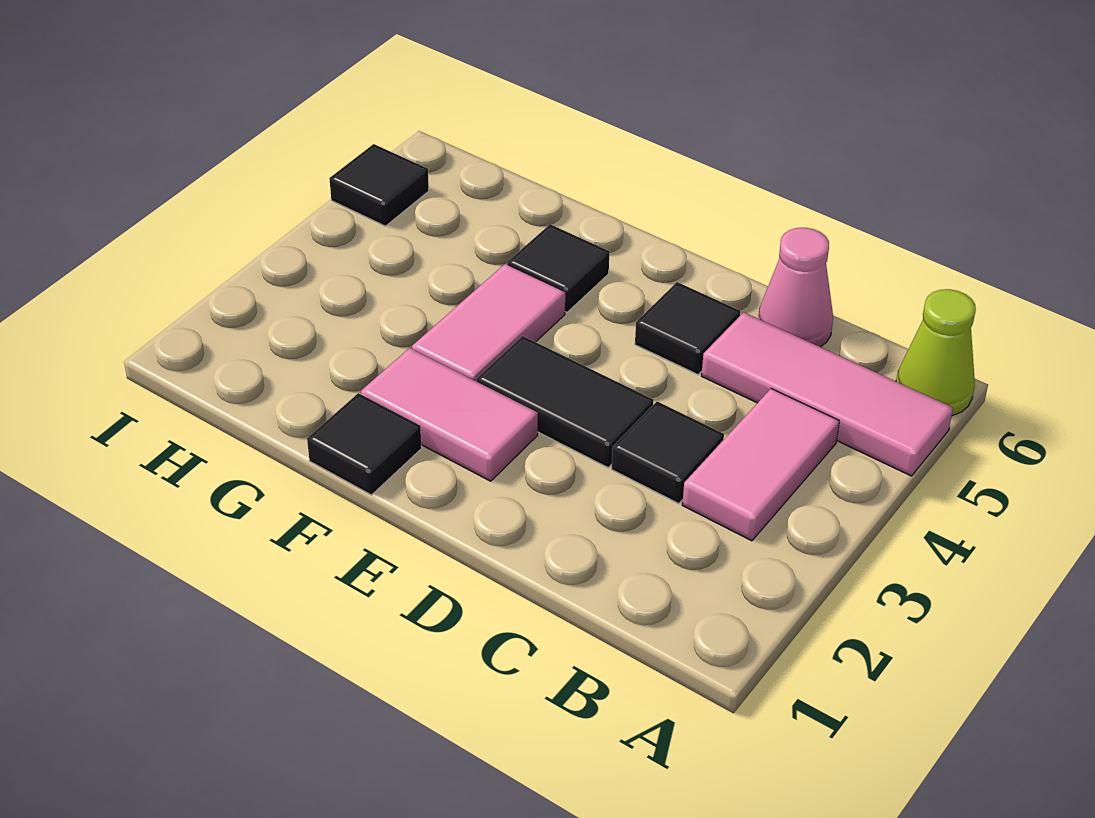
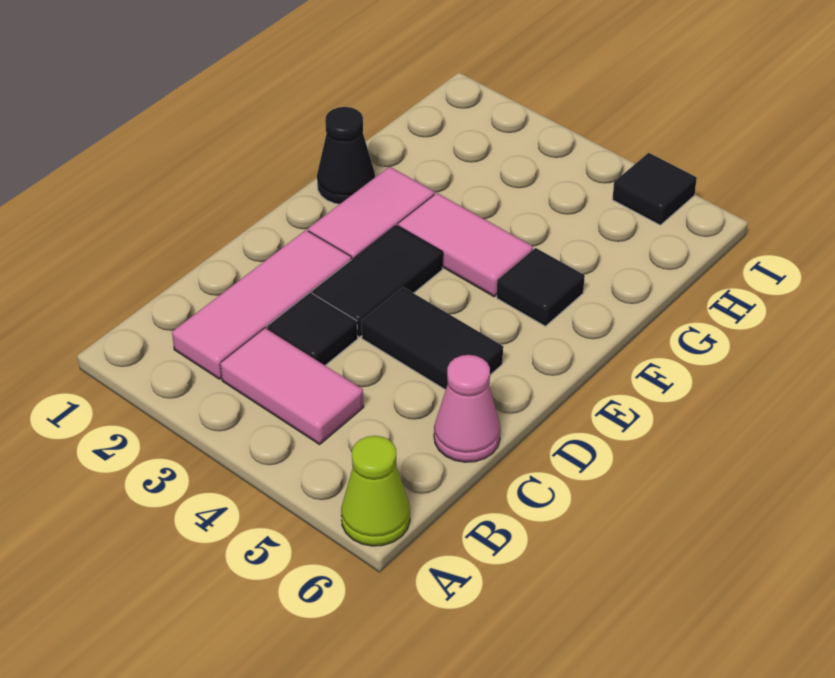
pink 1x3 tile [702,312,953,476] -> pink 1x3 tile moved to [172,230,352,379]
black 1x1 tile [635,282,740,374] -> black 1x2 tile [362,287,503,390]
black 1x1 tile [307,393,422,495] -> black 1x1 cone [317,107,375,204]

